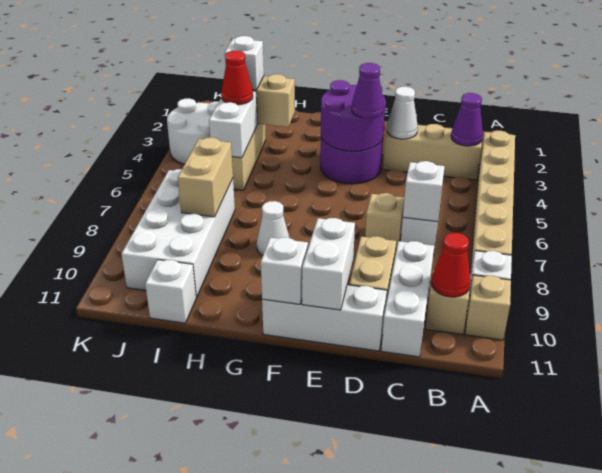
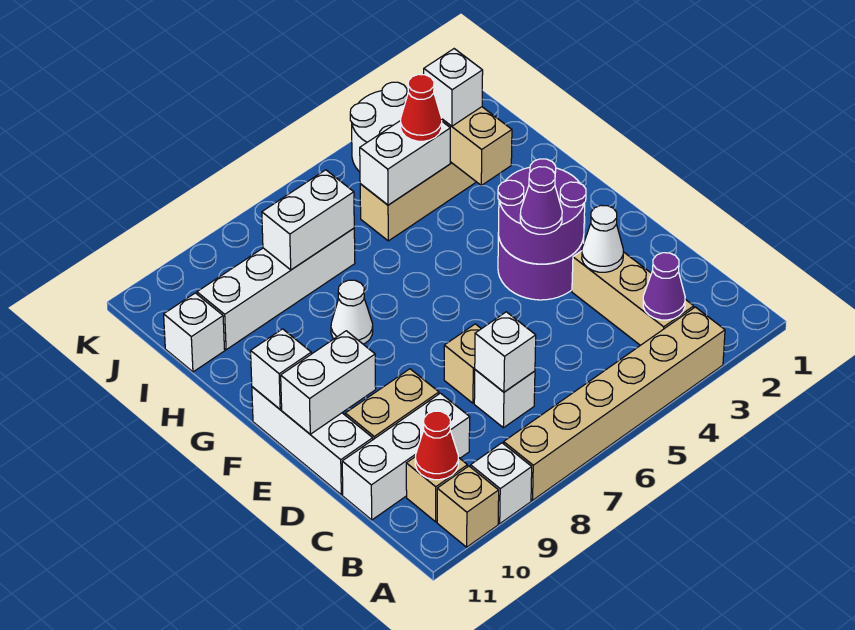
white 2x4 brick [121,169,235,298] -> white 1x4 brick [197,228,355,350]
tan 1x2 brick [178,138,233,217] -> white 1x2 brick [262,170,354,270]

